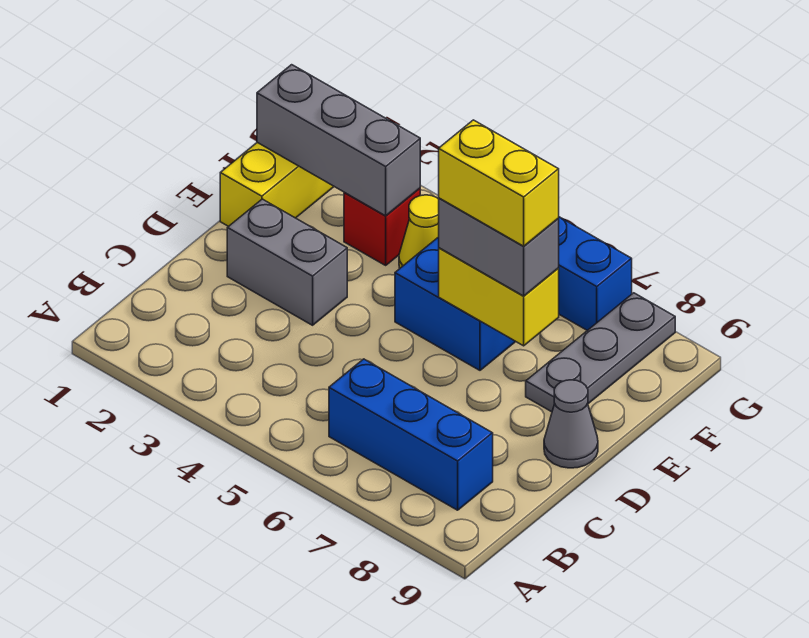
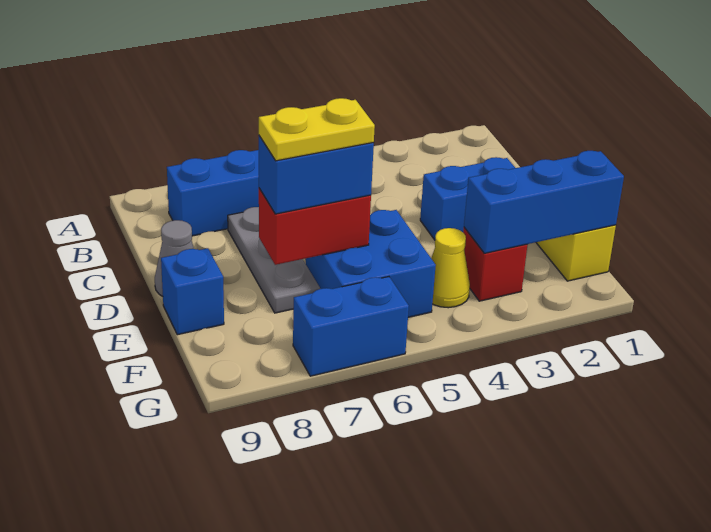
grey 1x2 brick [227,199,347,325] -> blue 1x2 brick [420,157,515,240]
yellow 1x2 brick [439,248,559,346] -> red 1x2 brick [259,188,371,265]
grey 1x2 brick [439,198,559,296] -> blue 1x2 brick [259,136,374,214]
yellow 1x2 brick [439,120,559,246] -> yellow 1x2 plate [259,98,375,161]
grey 1x3 plate [526,293,675,412] -> grey 1x3 plate moved to [228,207,320,313]
none -> blue 1x1 brick [161,248,224,335]
grey 1x3 brick [257,65,420,216] -> blue 1x3 brick [464,151,624,253]

